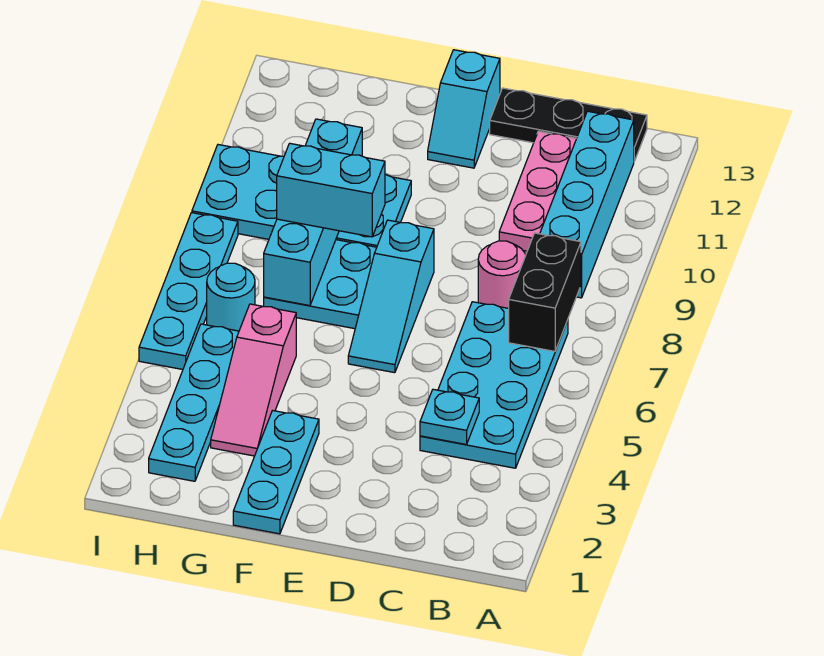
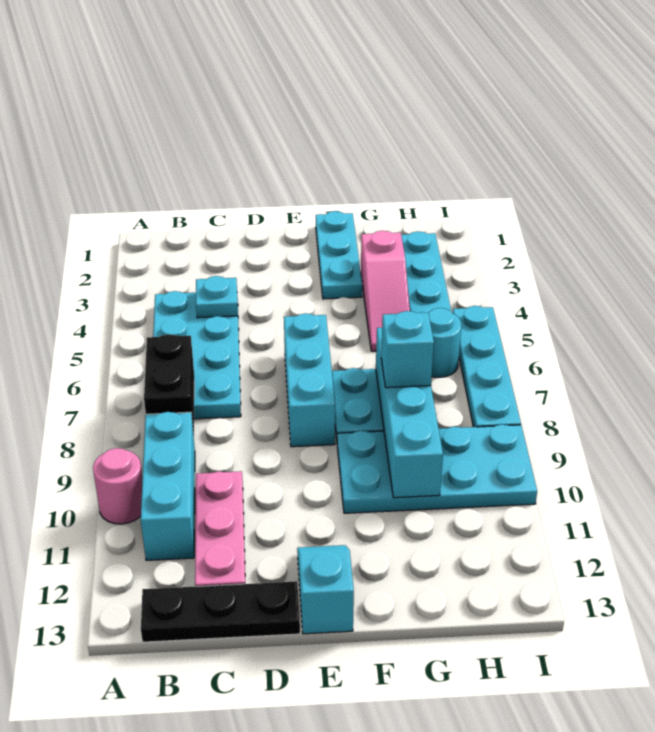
cyan 1x4 brick [540,111,634,298] -> cyan 1x3 brick [141,412,195,560]
pink 1x1 round brick [478,241,526,308] -> pink 1x1 round brick moved to [93,448,142,524]
cyan 1x3 slope [348,220,434,373] -> cyan 1x3 brick [284,313,335,447]
cyan 1x2 brick [277,143,385,237] -> cyan 1x1 brick [381,311,434,388]
pink 1x3 slope [211,304,296,456] -> pink 1x3 slope turned to [361,231,410,351]

